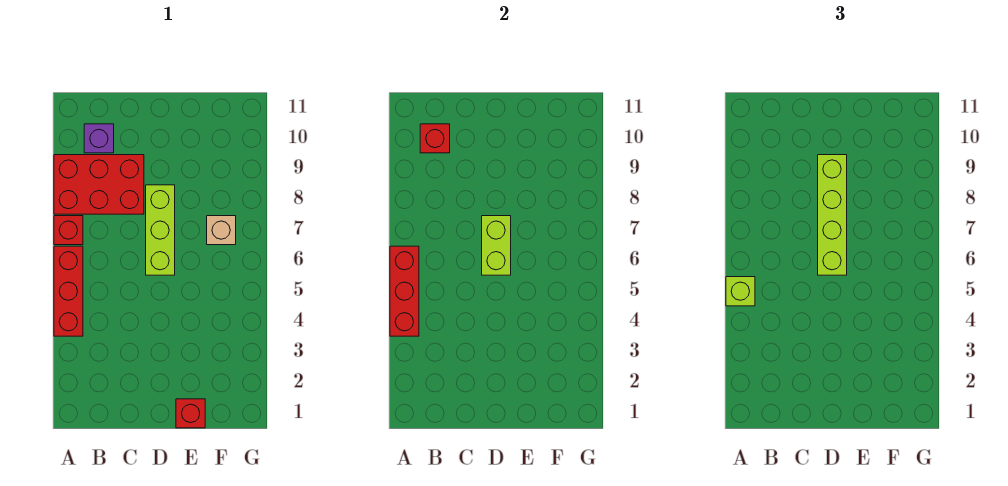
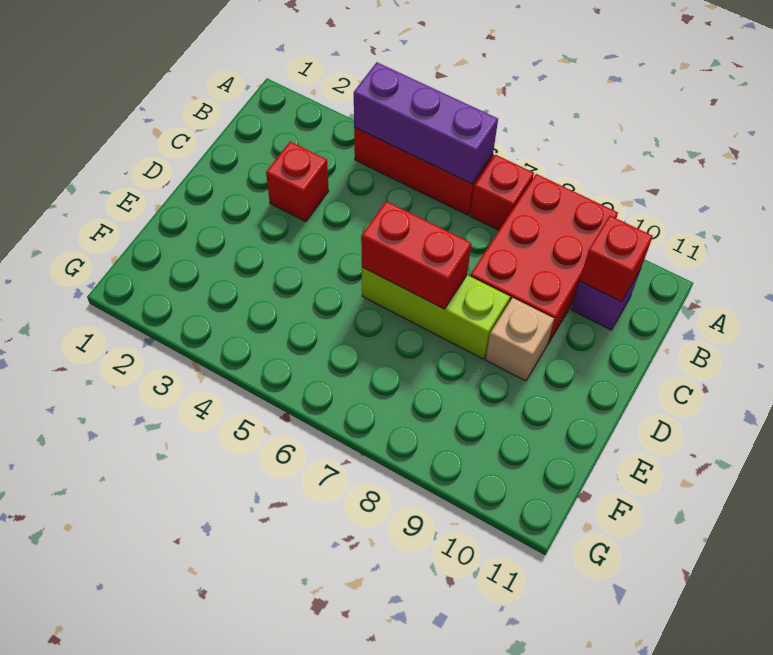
red 1x3 brick [390,246,419,336] -> purple 1x3 brick [354,62,498,184]
lime 1x1 brick [726,277,755,306] -> none
lime 1x2 brick [482,216,511,275] -> red 1x2 brick [362,201,471,309]
lime 1x4 brick [818,155,847,275] -> none
red 1x1 brick [176,399,205,428] -> red 1x1 brick moved to [266,142,329,222]
tan 1x1 brick [207,216,236,245] -> tan 1x1 brick moved to [486,298,554,381]

